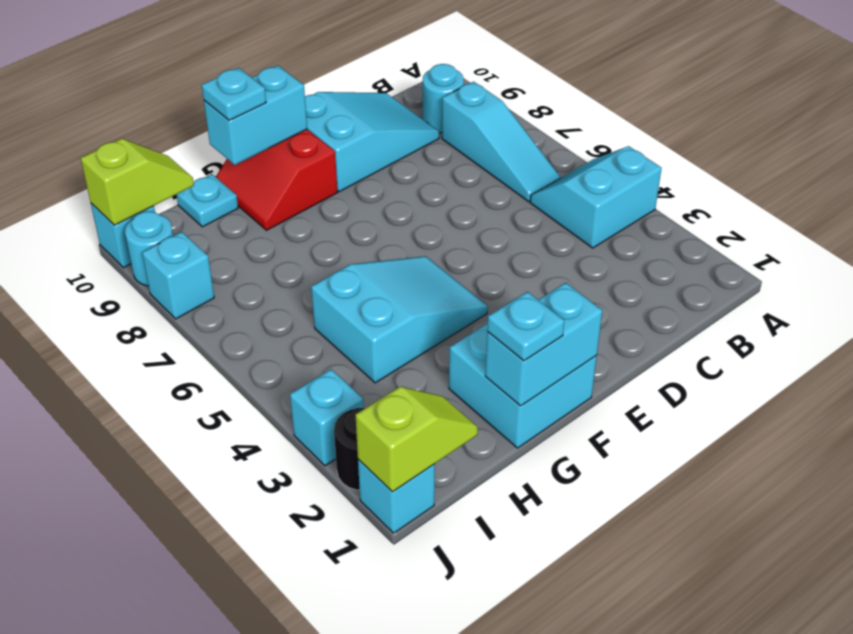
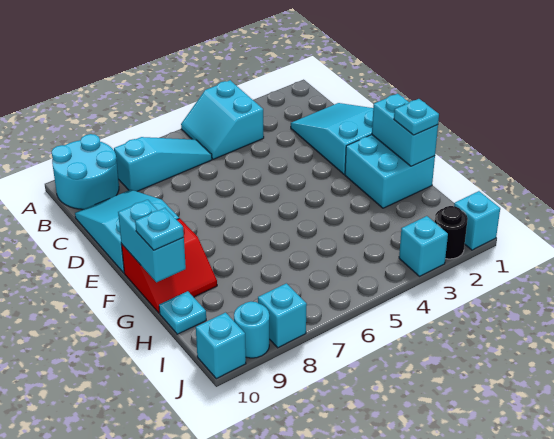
cyan 1x1 round brick [423,64,464,133] -> cyan 2x2 round brick [52,134,119,209]
cyan 2x3 slope [311,256,488,383] -> cyan 2x3 slope moved to [291,103,373,174]
lime 1x2 slope [356,387,478,492] -> none
lime 1x2 slope [81,139,194,225] -> none

